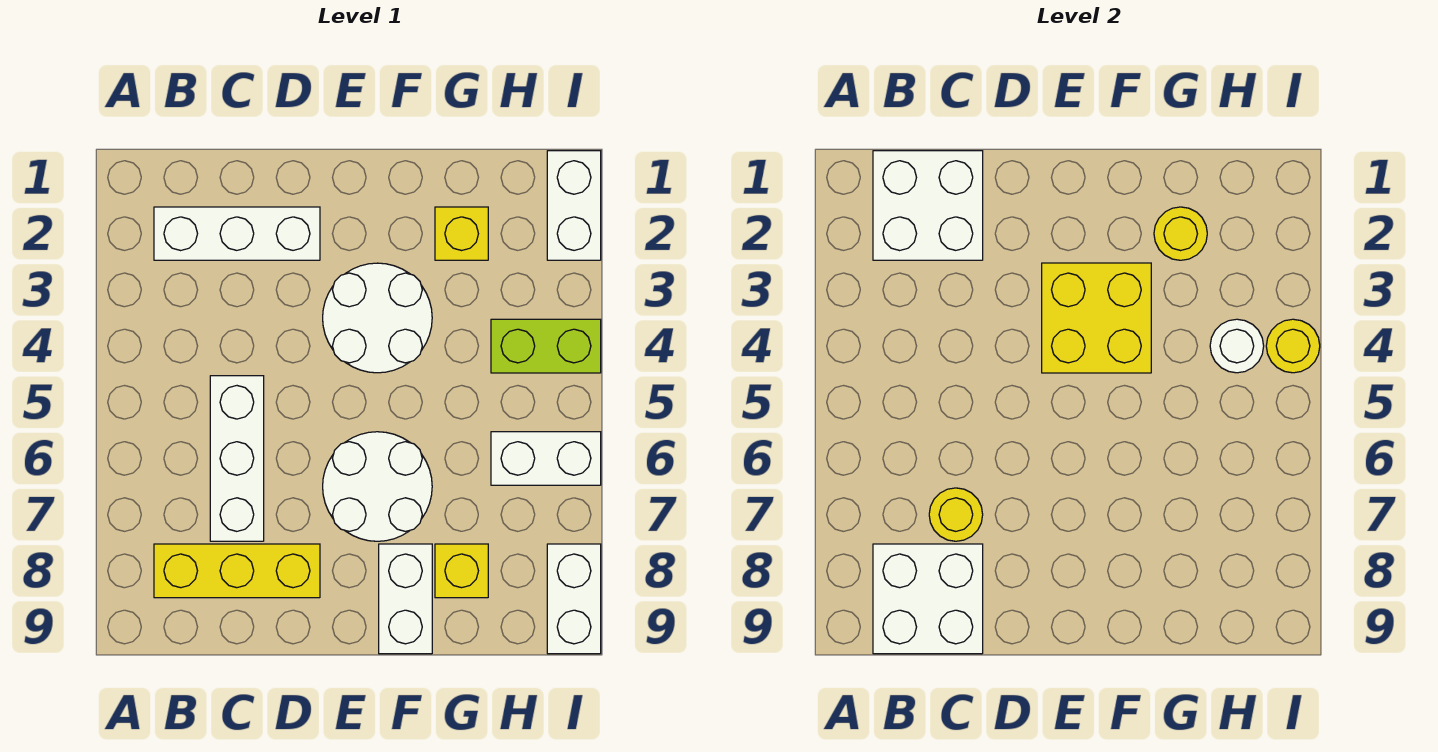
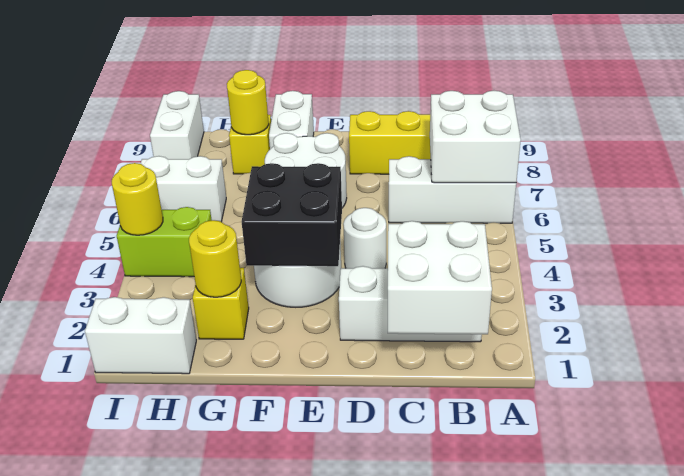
white 2x2 brick [873,544,983,654] -> white 2x2 brick moved to [430,91,521,183]
white 1x3 brick [210,376,264,541] -> white 1x3 brick turned to [389,156,516,223]
yellow 1x1 round brick [929,488,983,541] -> yellow 1x1 round brick moved to [227,70,269,135]
yellow 2x2 brick [1042,263,1151,373] -> black 2x2 brick [242,163,342,266]
white 1x1 round brick [1210,319,1264,373] -> white 1x1 round brick moved to [343,208,386,268]
white 1x2 brick [547,151,601,260] -> white 1x2 brick turned to [85,297,196,374]

